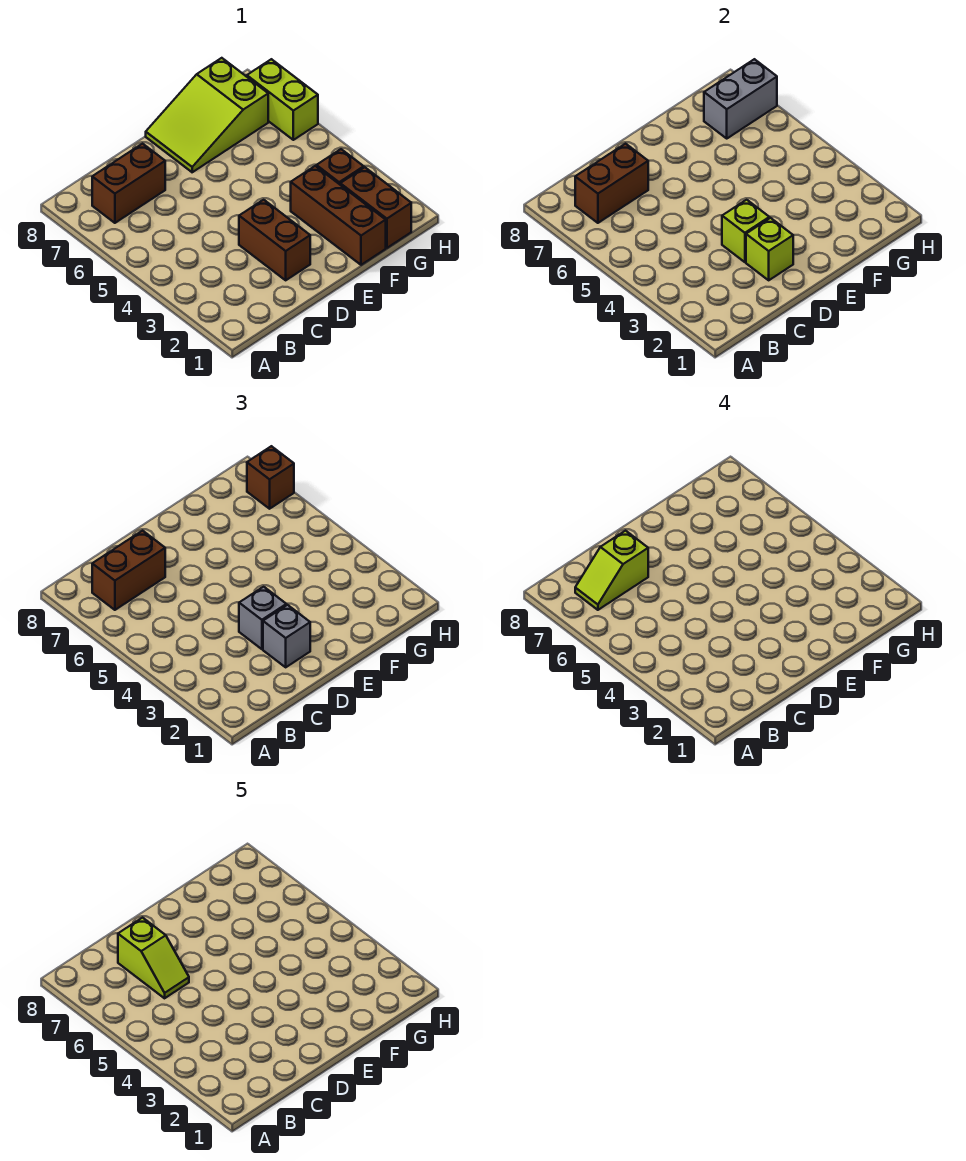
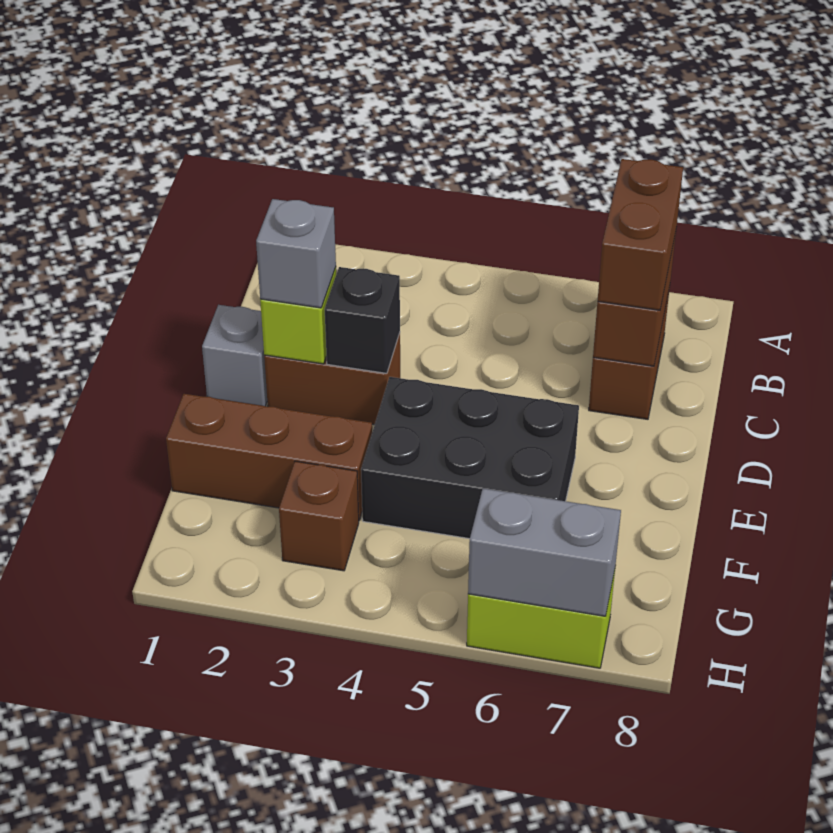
lime 1x2 slope [575,531,648,610] -> none
lime 1x2 slope [118,918,189,998] -> none
lime 1x1 brick [722,200,769,262] -> black 1x1 brick [325,267,400,373]
grey 1x1 brick [239,587,286,649] -> grey 1x1 brick moved to [202,305,267,406]
none -> black 2x3 brick [361,377,579,539]
lime 2x3 slope [146,58,268,172] -> none
brown 1x2 brick [340,167,411,248] -> none
grey 1x2 brick [704,59,777,138] -> grey 1x2 brick turned to [468,488,621,616]
brown 1x1 brick [247,446,294,509] -> none

